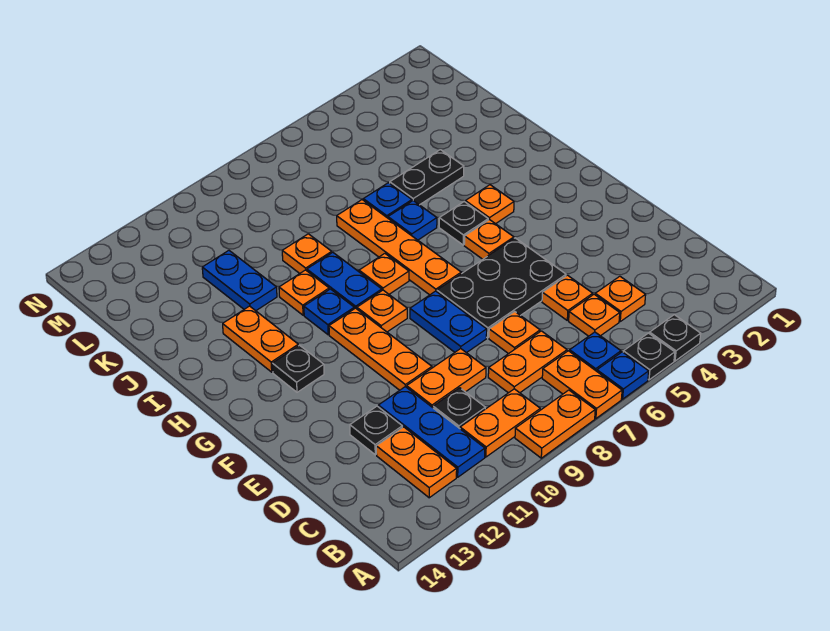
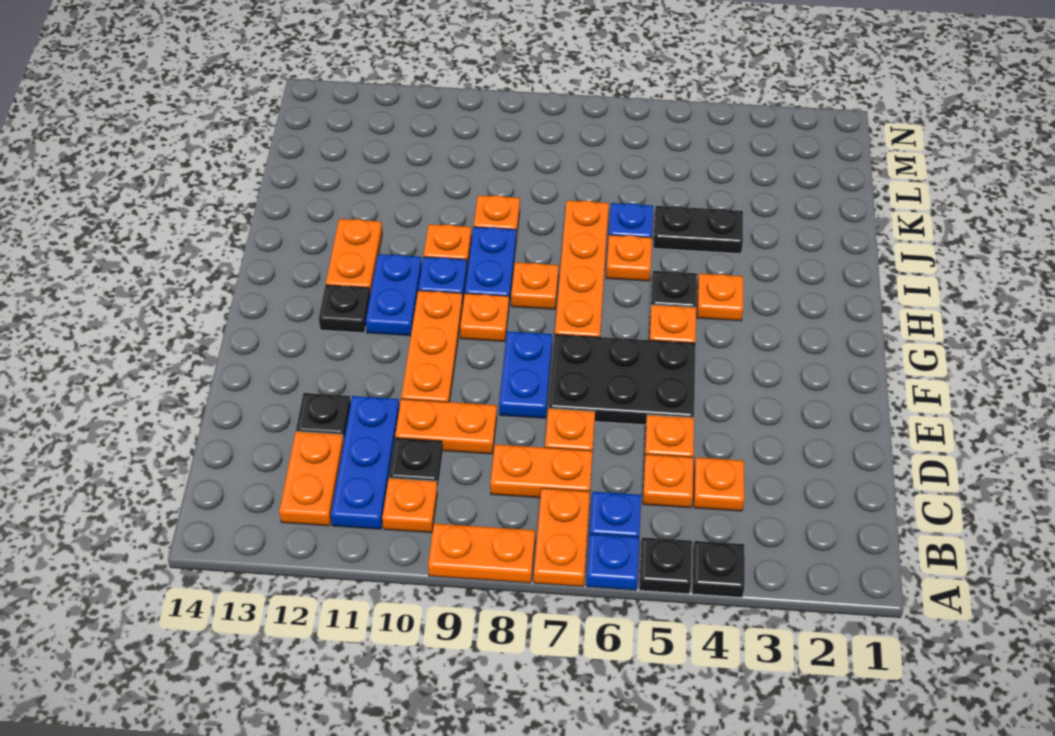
orange 1x2 plate [460,389,540,457] -> orange 1x1 plate [382,478,437,533]
blue 1x1 plate [388,201,437,240] -> orange 1x1 plate [606,235,652,281]
blue 1x2 plate [202,251,277,311] -> blue 1x2 plate moved to [366,254,422,336]

